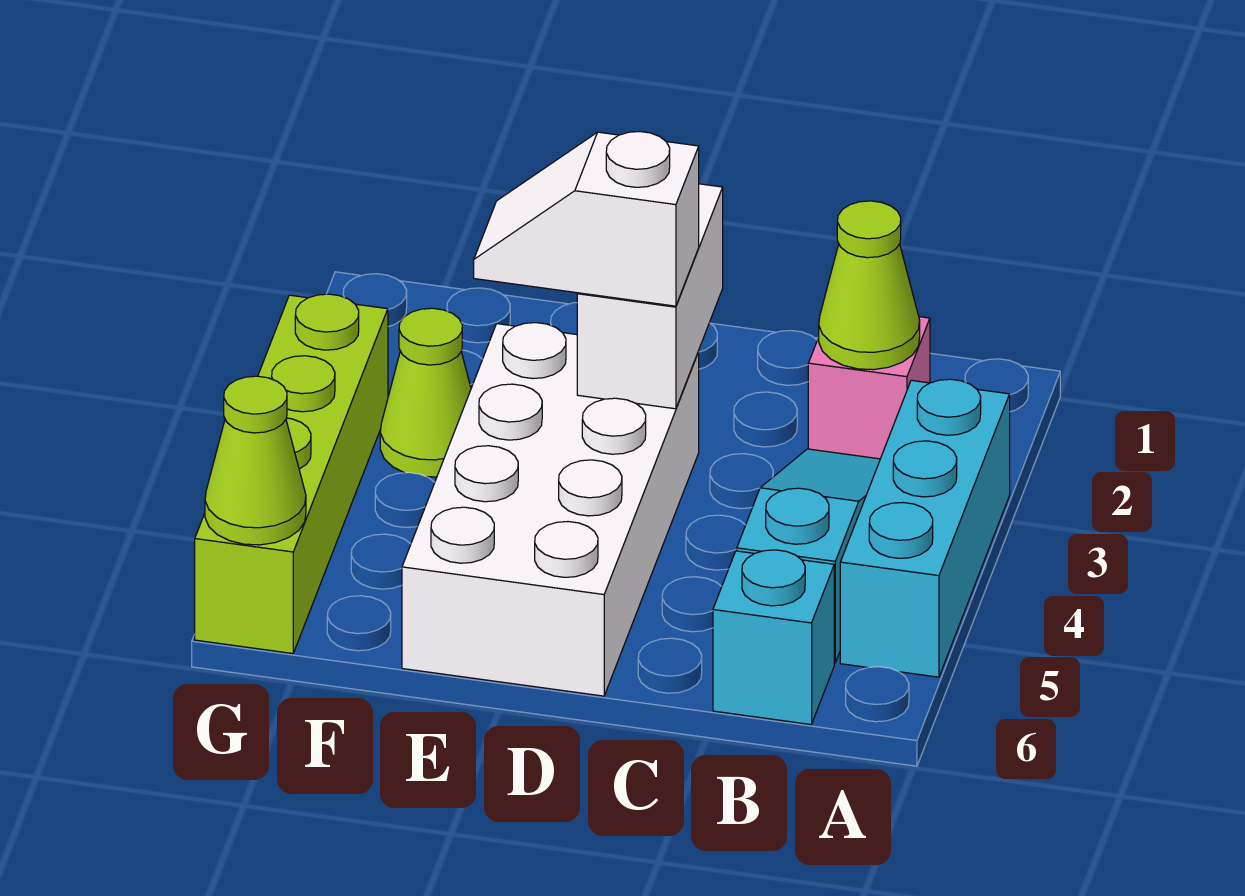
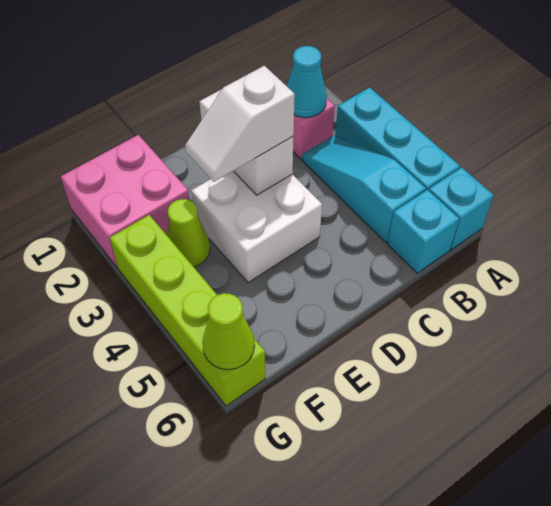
none -> cyan 1x1 brick [429,167,494,250]
lime 1x1 cone [819,201,920,370] -> cyan 1x1 cone [287,46,327,118]
white 2x4 brick [402,323,699,696] -> white 2x2 brick [192,171,322,283]
none -> pink 2x2 brick [61,135,190,268]

